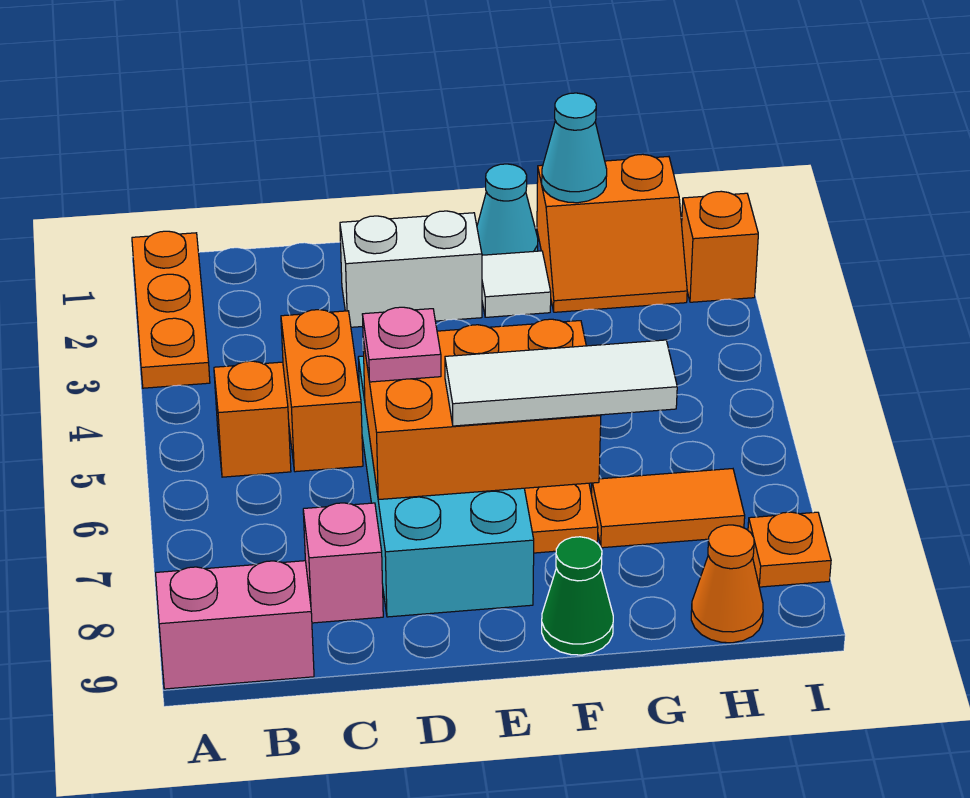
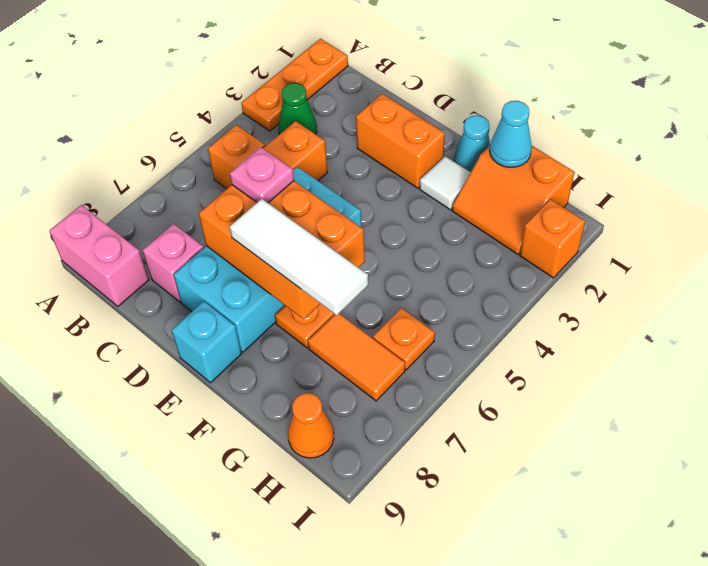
white 1x2 brick [340,211,482,327] -> orange 1x2 brick [356,94,445,188]
none -> cyan 1x1 brick [172,301,241,383]
green 1x1 cone [542,537,613,655] -> green 1x1 cone moved to [279,83,317,134]
orange 1x1 plate [748,512,831,587] -> orange 1x1 plate moved to [373,308,435,370]

